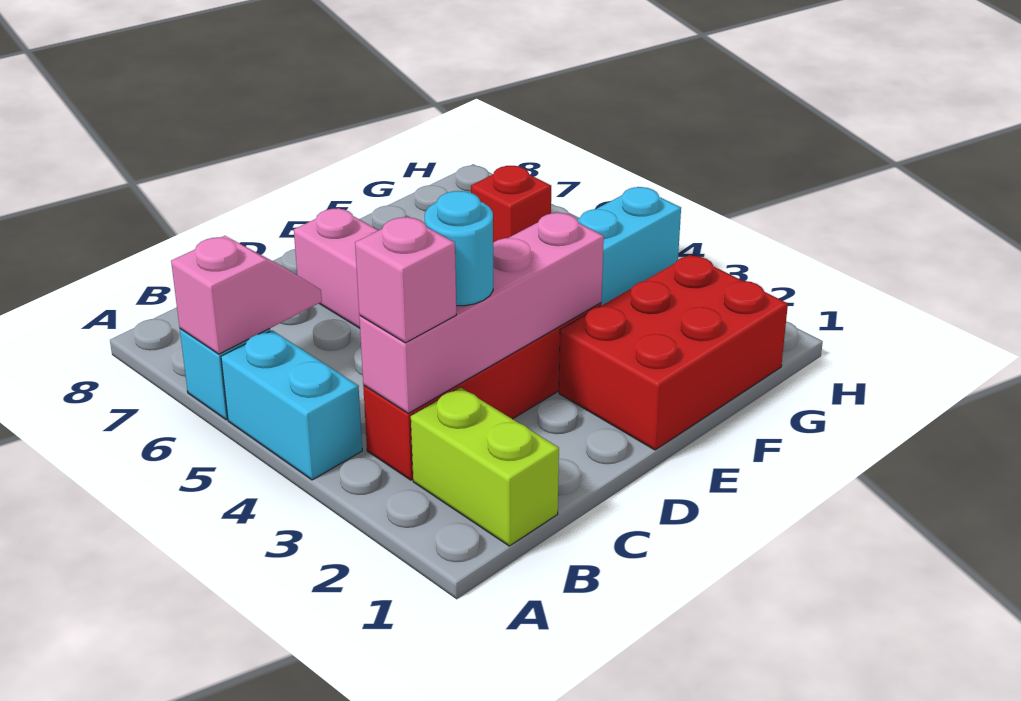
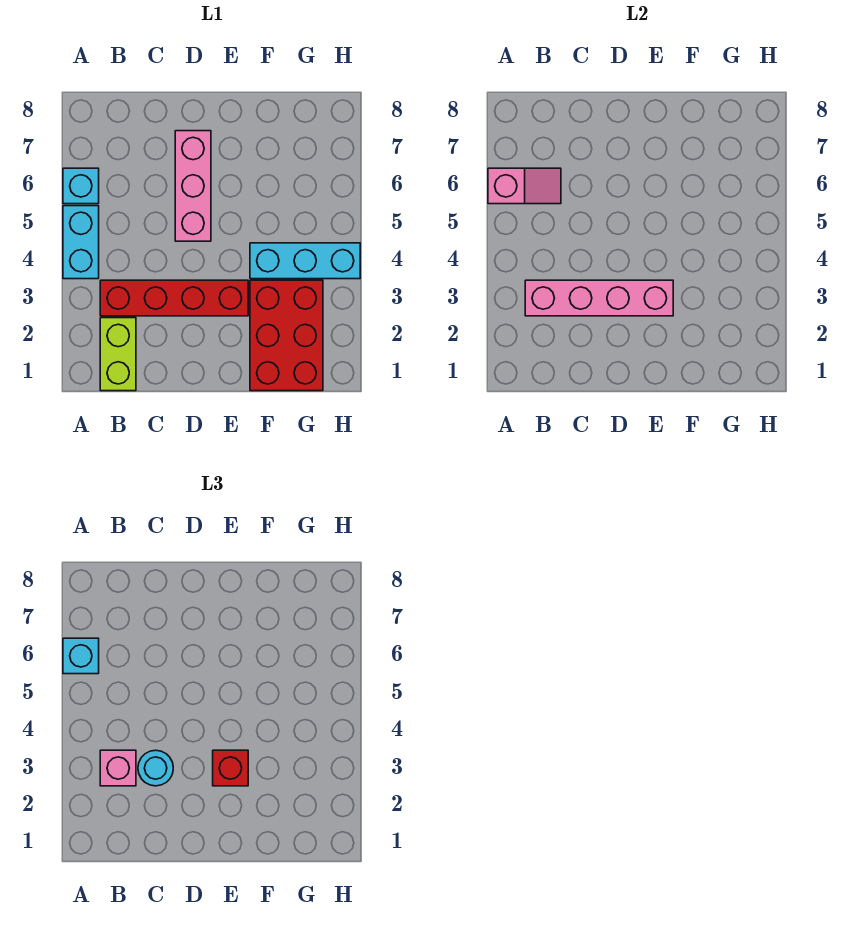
none -> cyan 1x1 brick [63,638,99,674]
red 2x3 brick [559,255,788,450] -> red 2x3 brick turned to [250,280,323,391]
red 1x1 brick [471,166,551,242] -> red 1x1 brick moved to [213,750,248,786]

